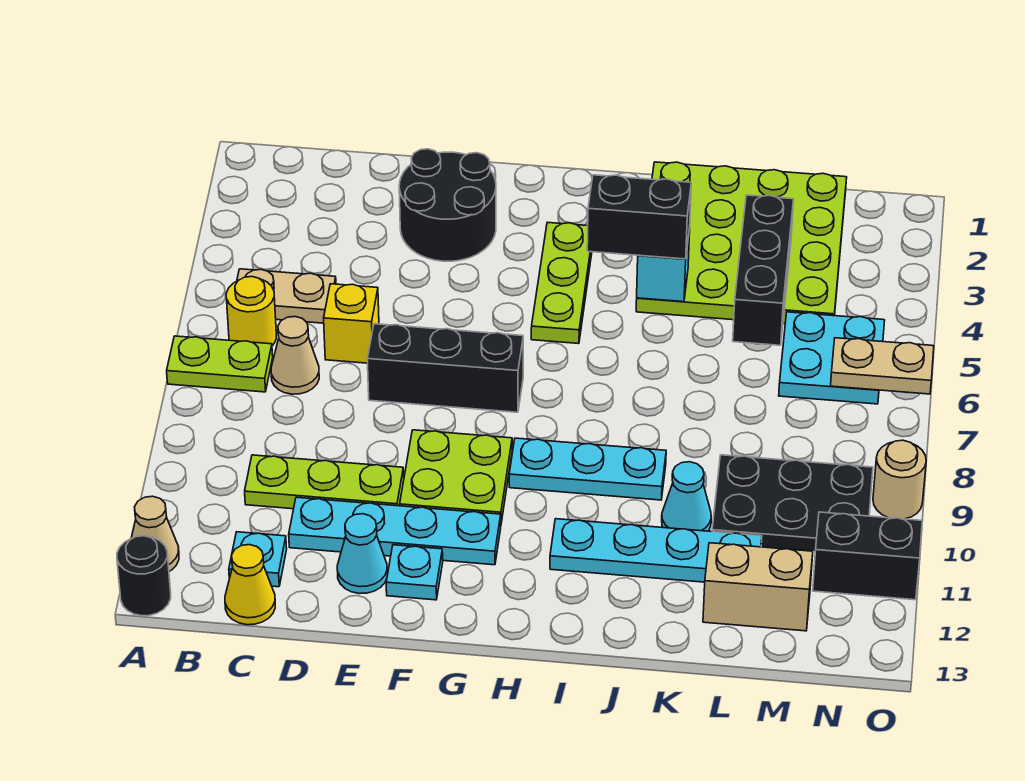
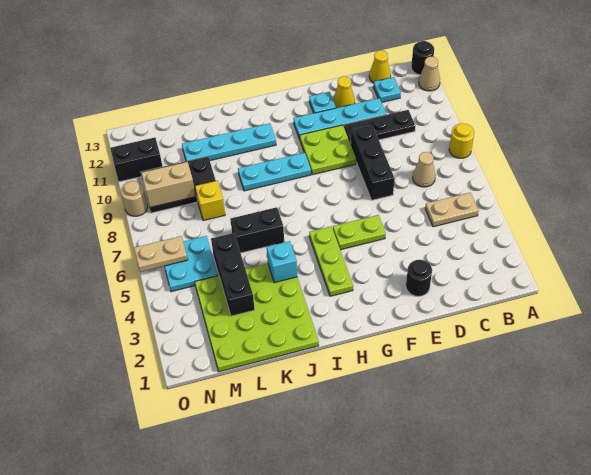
lime 1x2 plate [167,336,273,392] -> lime 1x2 plate moved to [333,215,386,250]
yellow 1x1 round brick [226,277,276,346] -> yellow 1x1 round brick moved to [449,123,474,158]
lime 1x3 plate [245,455,404,509] -> black 1x3 plate [344,110,416,144]
yellow 1x1 brick [324,284,379,363] -> yellow 1x1 brick moved to [195,181,225,221]
black 2x2 round brick [399,149,496,261] -> black 1x1 round brick [406,260,432,296]
black 1x3 brick [367,324,523,412] -> black 1x3 brick turned to [351,125,395,200]
cyan 1x1 cone [337,514,387,594] -> yellow 1x1 cone [333,76,355,108]
black 1x2 brick [587,175,691,259] -> black 1x2 brick moved to [230,207,284,253]
cyan 1x1 cone [662,462,711,531] -> none
tan 1x2 brick [703,543,813,631] -> tan 1x2 brick moved to [141,162,196,207]

